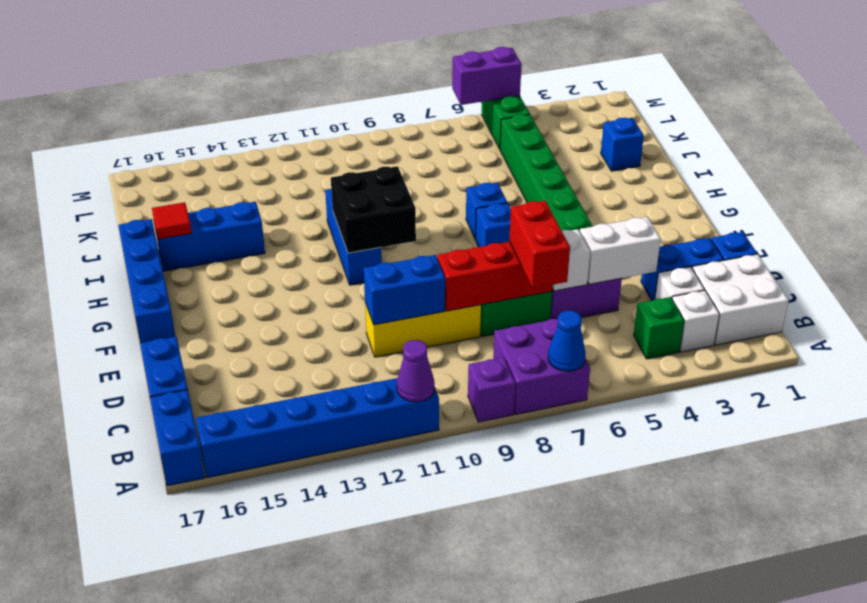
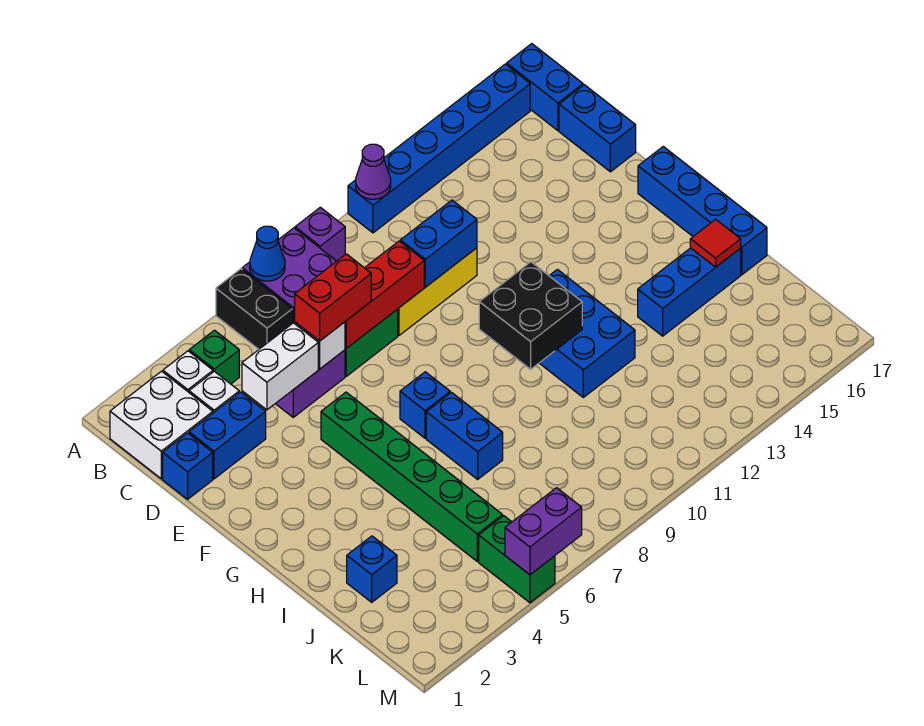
none -> black 1x2 brick [216,269,292,349]
red 1x2 brick [509,201,570,288] -> red 1x2 brick turned to [295,254,371,341]
blue 1x3 brick [325,189,382,285] -> blue 2x3 brick [540,269,635,397]
blue 1x1 brick [466,183,507,239] -> blue 1x2 brick [426,392,503,479]

